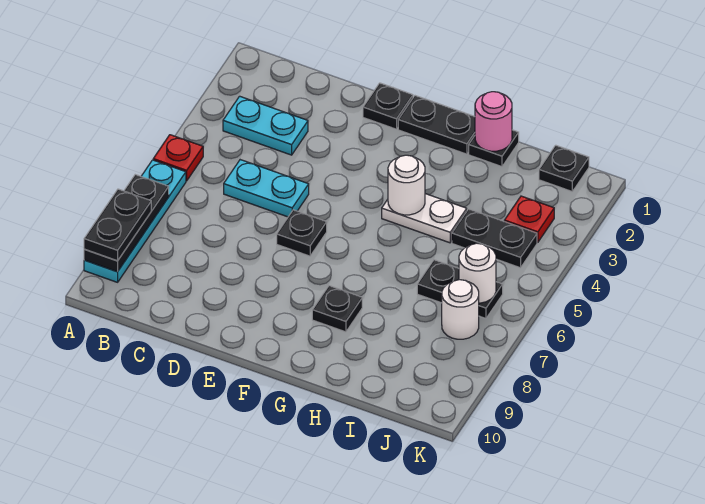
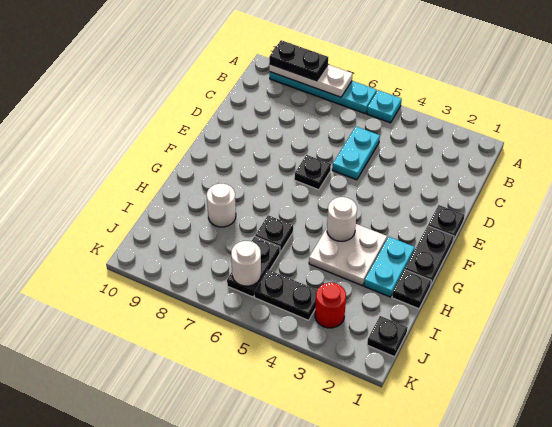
red 1x1 plate [153,135,203,181] -> cyan 1x1 plate [367,90,402,123]
black 1x3 plate [84,175,169,272] -> white 1x3 plate [269,64,352,97]
cyan 1x2 plate [223,96,308,155] -> cyan 1x2 plate moved to [364,237,415,297]
white 1x2 plate [382,194,467,243] -> white 2x2 plate [309,224,387,286]
black 1x1 plate [312,286,362,332] -> black 1x1 plate moved to [255,215,293,252]
pink 1x1 round brick [475,92,512,151] -> none
black 1x2 plate [452,209,537,268] -> black 1x2 plate turned to [254,270,317,320]
red 1x1 plate [504,196,554,242] -> red 1x1 round brick [315,283,346,328]
white 1x1 round brick [442,280,479,339] -> white 1x1 round brick moved to [207,184,236,227]

